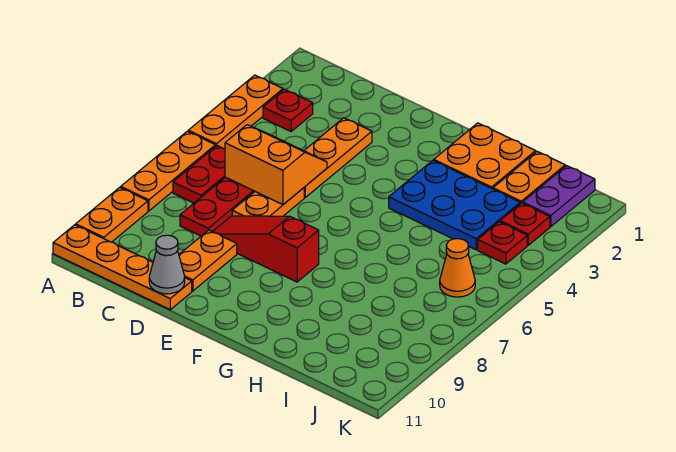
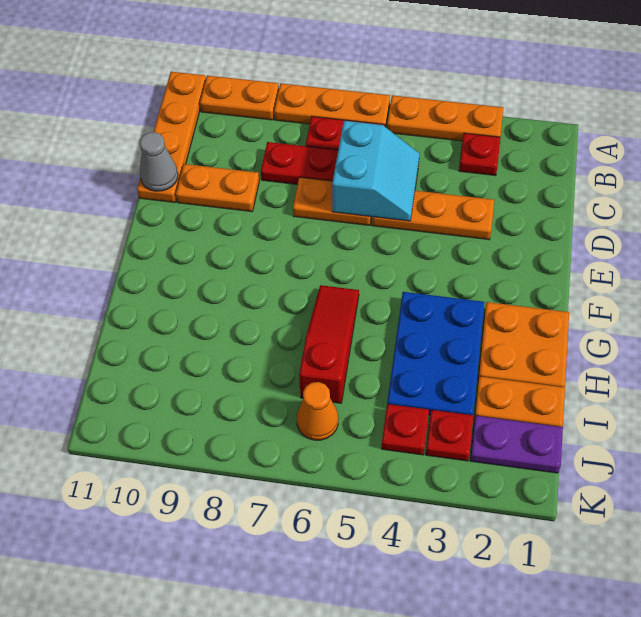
orange 2x2 slope [225,125,327,205] -> cyan 2x2 slope [332,121,420,221]
red 1x3 slope [213,216,319,282] -> red 1x3 slope moved to [299,285,359,403]

